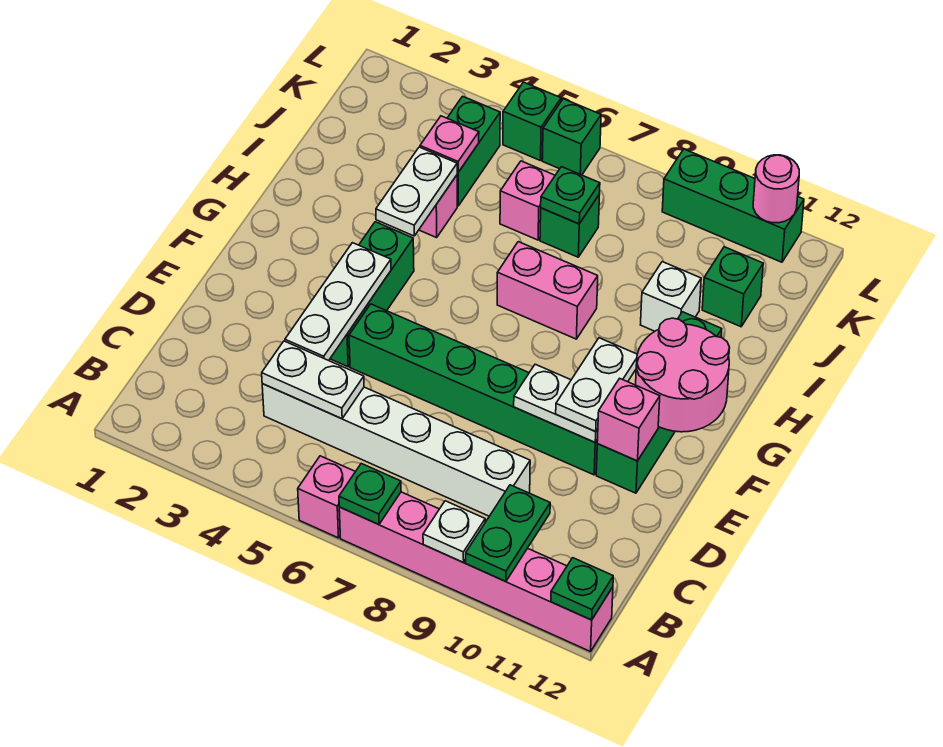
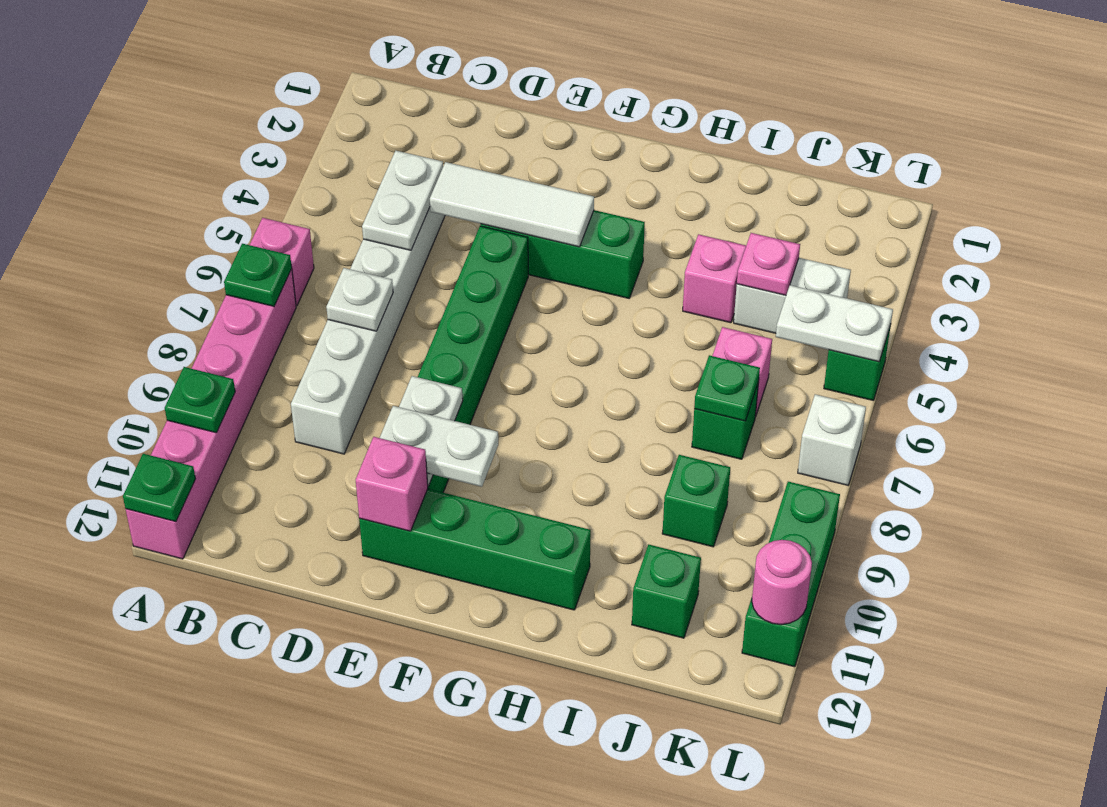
white 1x1 plate [423,501,485,562] -> white 1x1 plate moved to [326,268,393,331]
green 1x2 plate [466,485,550,582] -> green 1x1 plate [165,367,235,433]
white 1x3 plate [285,243,391,361] -> white 1x3 tile [430,162,594,247]
pink 2x2 round brick [636,318,730,432] -> none
white 1x2 plate [376,147,458,236] -> white 1x2 plate moved to [776,285,893,362]
pink 1x2 brick [497,242,598,339] -> none
white 1x1 brick [641,262,701,331] -> white 1x1 brick moved to [798,394,866,485]
green 1x2 brick [447,96,500,206] -> white 1x2 brick [734,258,851,333]
green 1x1 brick [542,99,601,175] -> green 1x1 brick moved to [662,455,730,547]

